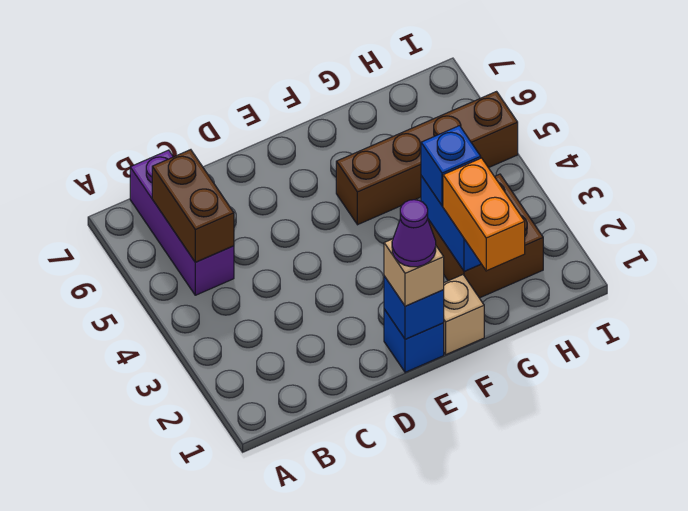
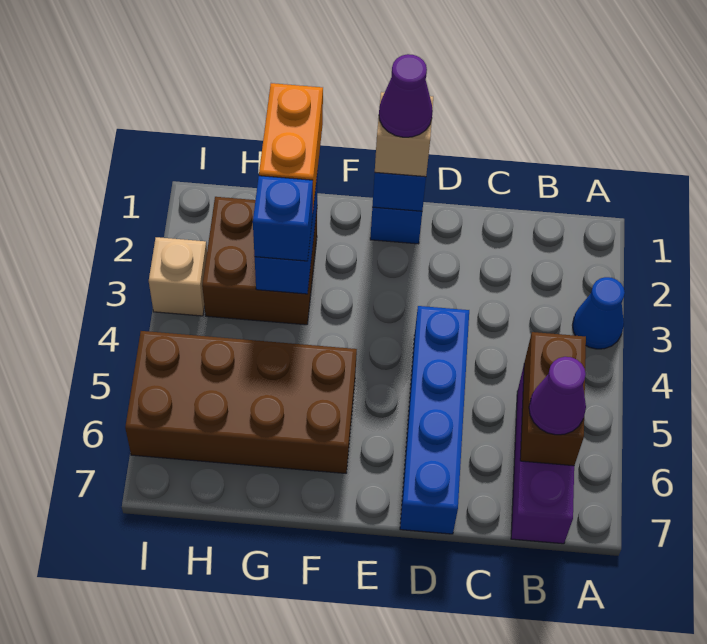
none -> blue 1x1 cone [572,277,625,349]
none -> purple 1x1 cone [529,357,586,435]
none -> blue 1x4 brick [400,306,469,534]
tan 1x1 brick [444,275,484,354] -> tan 1x1 brick moved to [149,237,207,316]
brown 1x4 brick [336,92,518,225] -> brown 2x4 brick [125,331,357,473]

